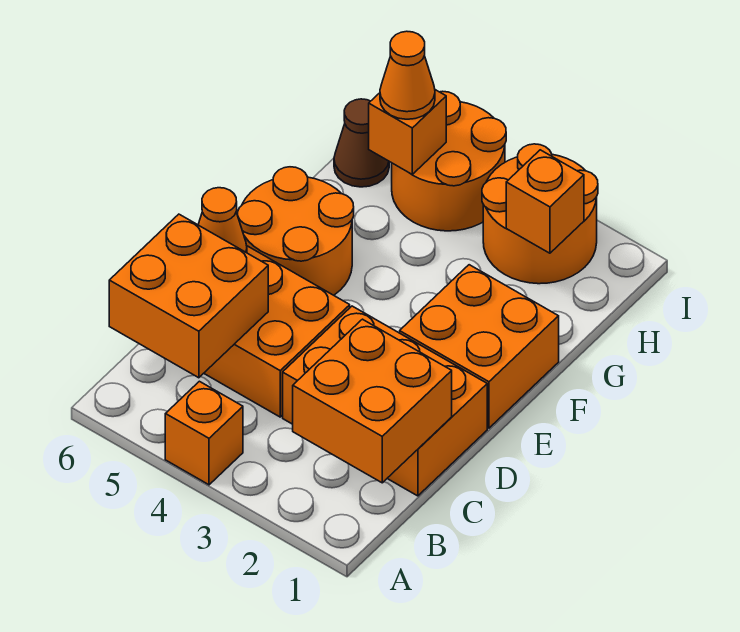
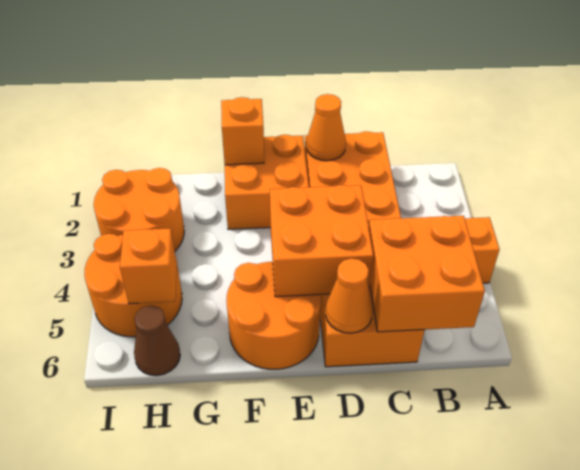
orange 2x2 brick [293,319,452,483] -> orange 2x2 brick moved to [270,185,373,297]
orange 1x1 brick [506,150,584,253] -> orange 1x1 brick moved to [221,97,264,165]
orange 1x1 cone [380,31,435,119] -> orange 1x1 cone moved to [307,94,346,161]

